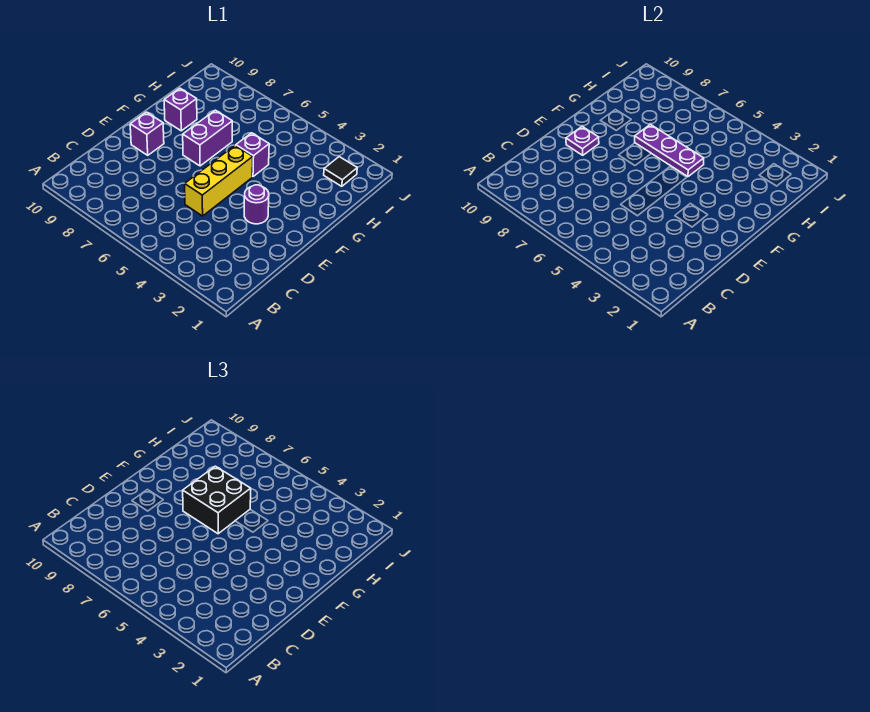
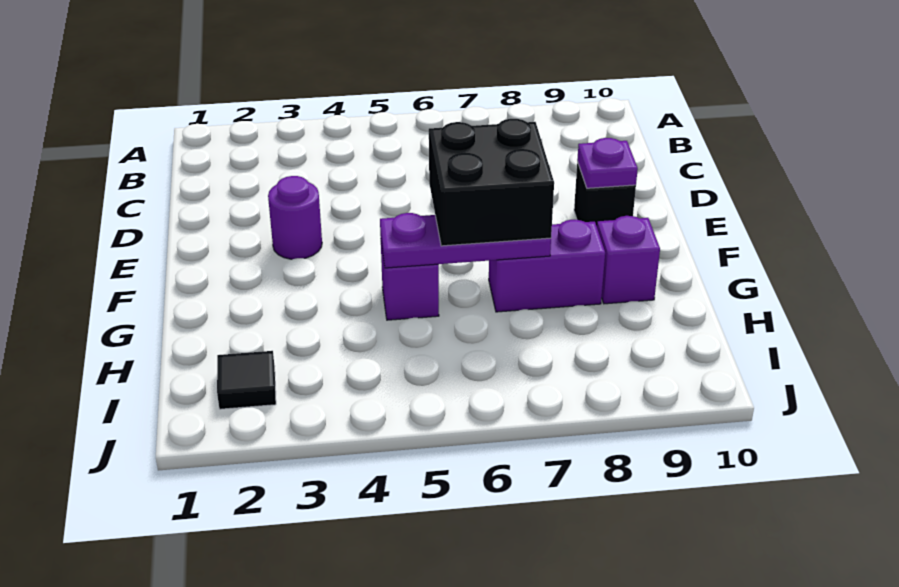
yellow 1x3 brick [185,145,253,216] -> none
purple 1x1 brick [130,112,164,155] -> black 1x1 brick [574,162,636,226]
purple 1x2 brick [183,110,232,166] -> purple 1x2 brick turned to [489,220,605,312]

